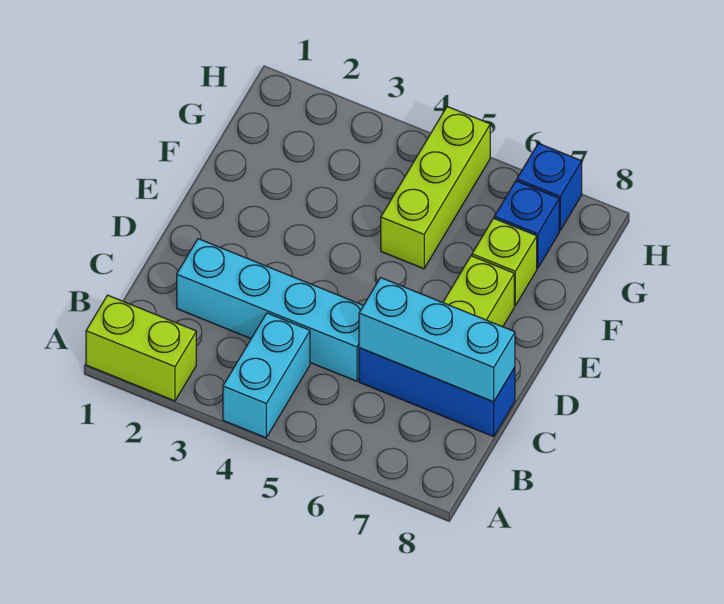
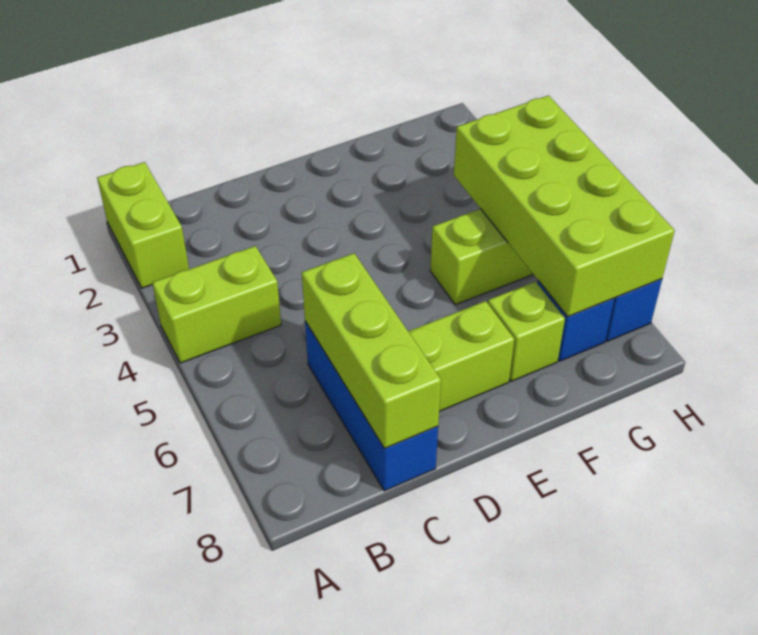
cyan 1x2 brick [223,313,310,438] -> lime 1x2 brick [152,246,281,363]
cyan 1x4 brick [177,239,363,381] -> none
cyan 1x3 brick [359,278,515,402] -> lime 1x3 brick [302,253,441,448]
none -> lime 2x4 brick [454,96,675,317]

